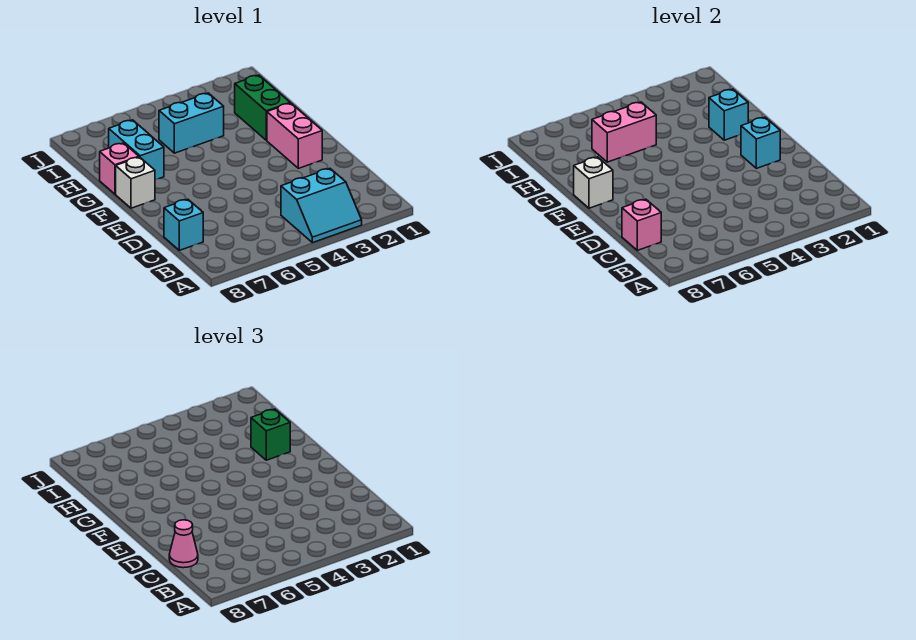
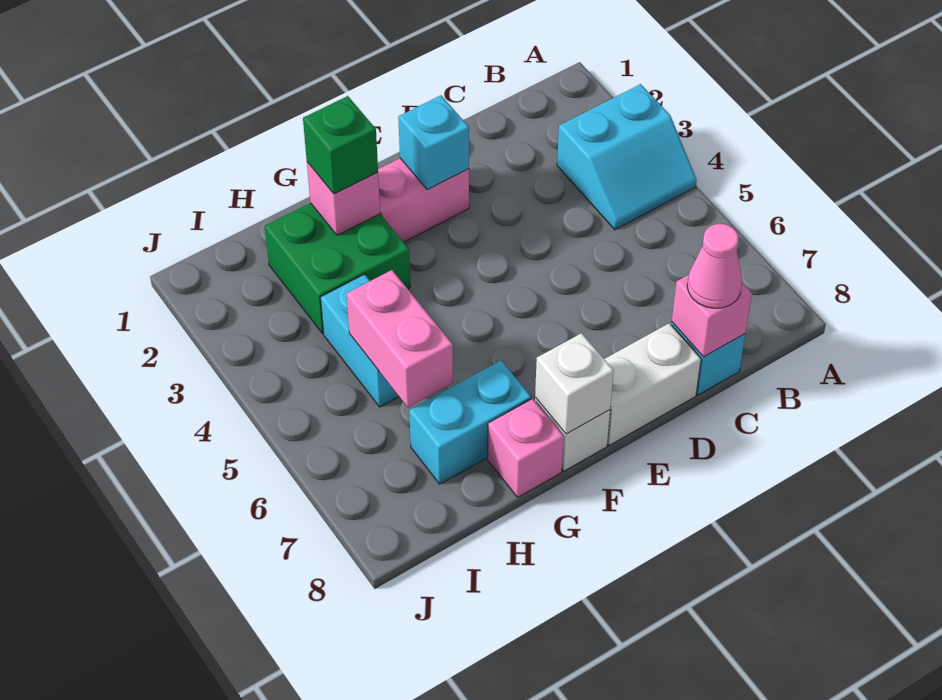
cyan 2x2 slope [281,169,362,243] -> cyan 2x2 slope turned to [557,84,697,230]
none -> white 1x2 brick [604,323,701,445]
green 1x2 brick [235,75,290,140] -> green 2x2 brick [265,203,410,334]
cyan 1x1 brick [709,89,748,140] -> pink 1x1 brick [307,162,380,235]

